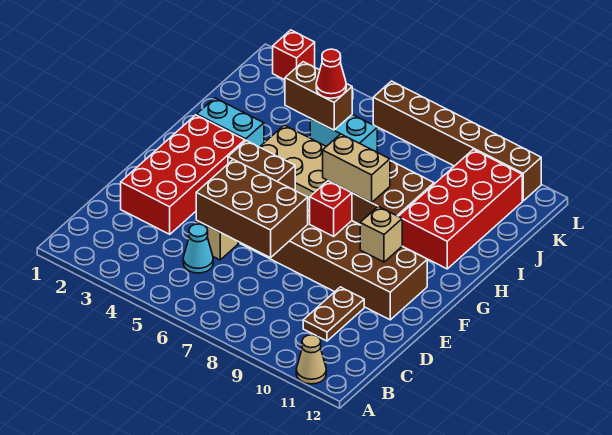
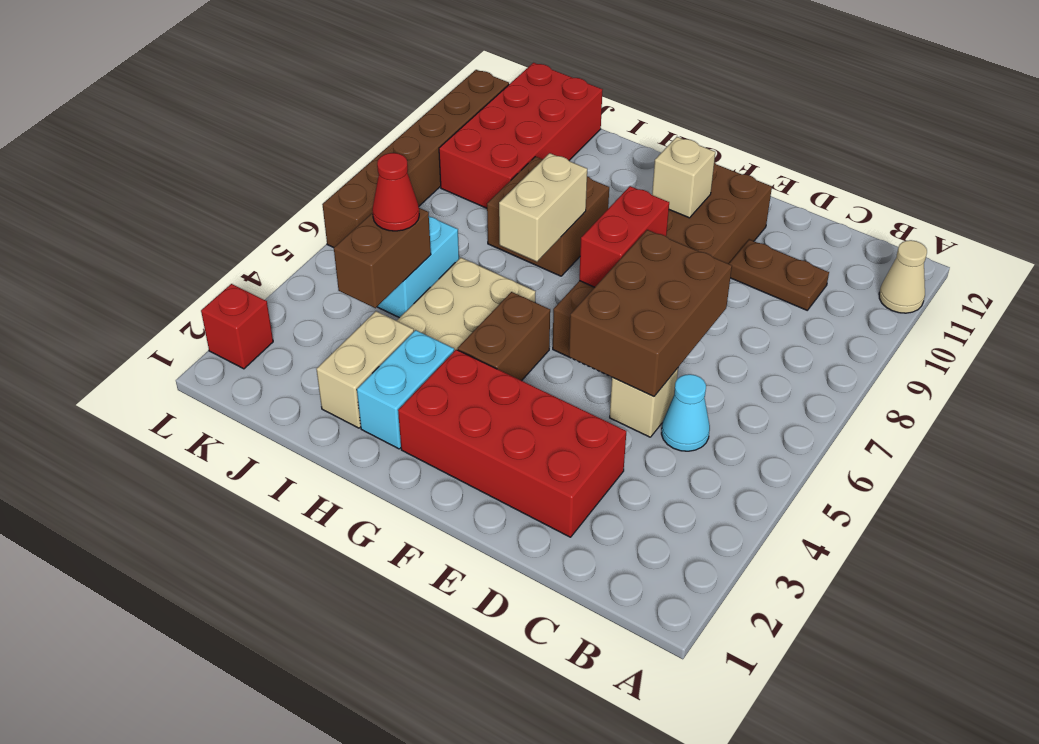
red 1x1 brick [310,181,352,236] -> red 1x2 brick [579,186,669,287]
red 2x4 brick [398,149,522,269] -> red 2x4 brick turned to [439,63,603,208]
none -> tan 1x2 brick [316,311,414,428]

